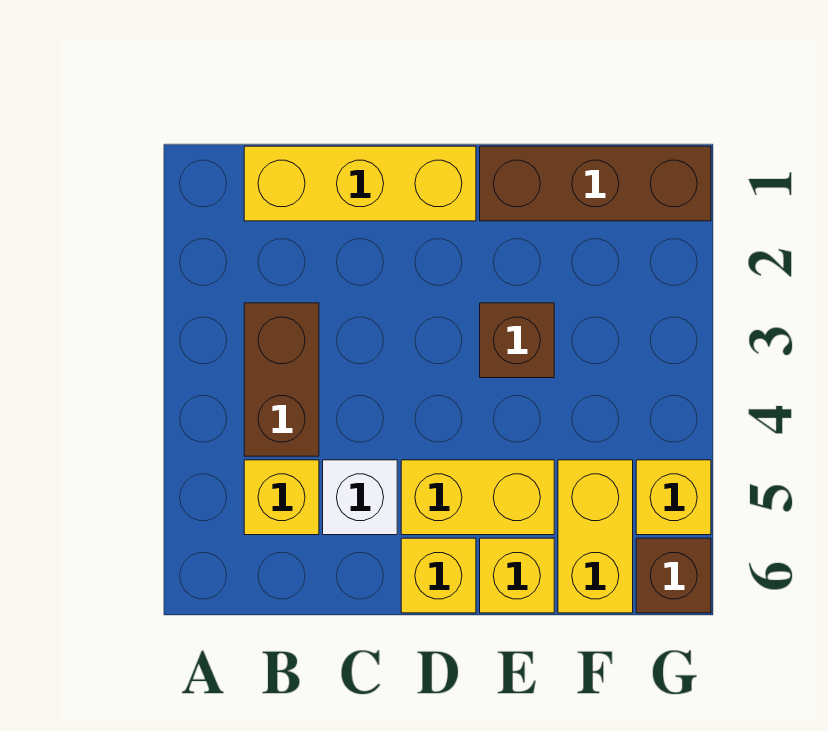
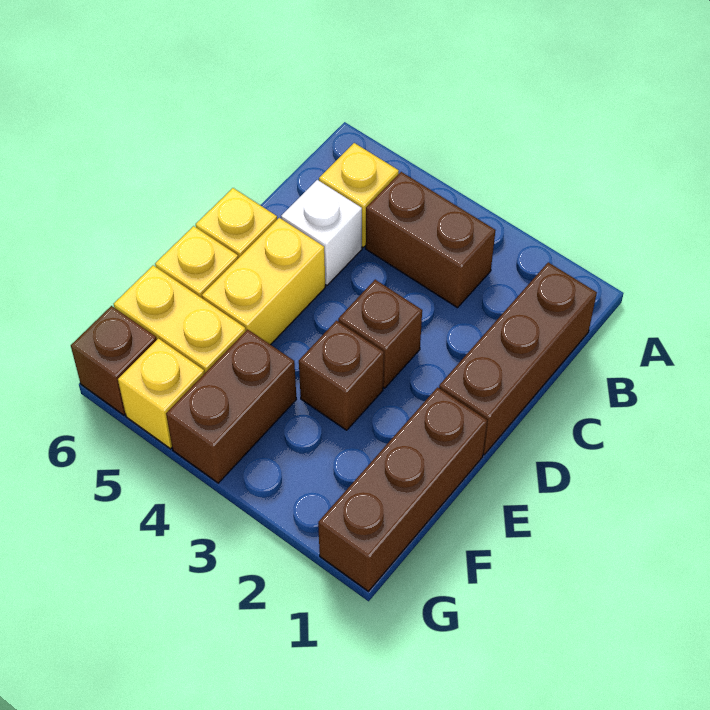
yellow 1x3 brick [244,146,476,221] -> brown 1x3 brick [439,262,597,455]
none -> brown 1x1 brick [338,280,422,388]
none -> brown 1x2 brick [166,330,296,483]

